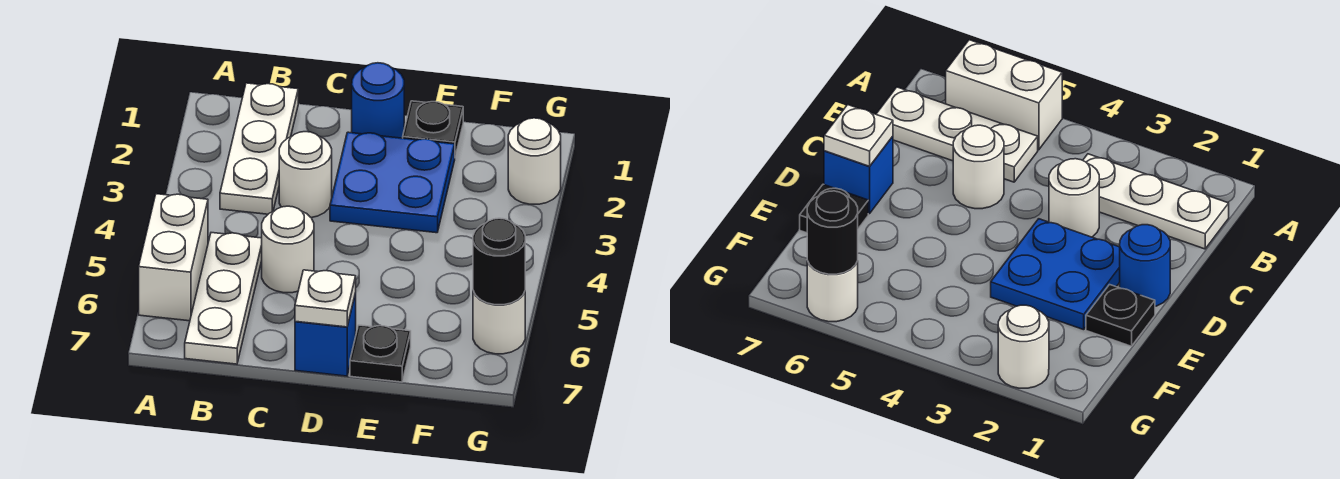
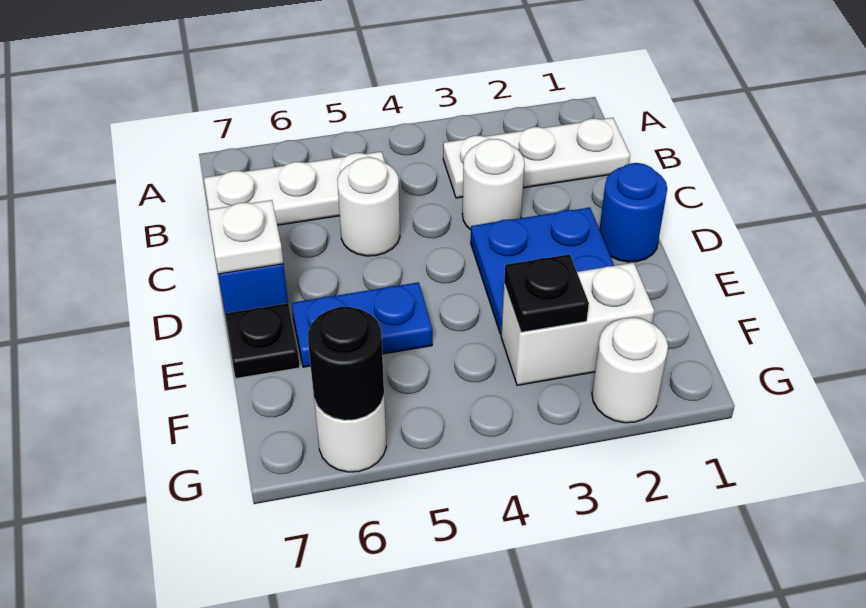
white 1x2 brick [139,194,208,321] -> white 1x2 brick moved to [501,263,654,385]
black 1x1 plate [403,101,463,156] -> black 1x1 plate moved to [504,254,589,332]
none -> blue 1x2 plate [292,282,432,367]

